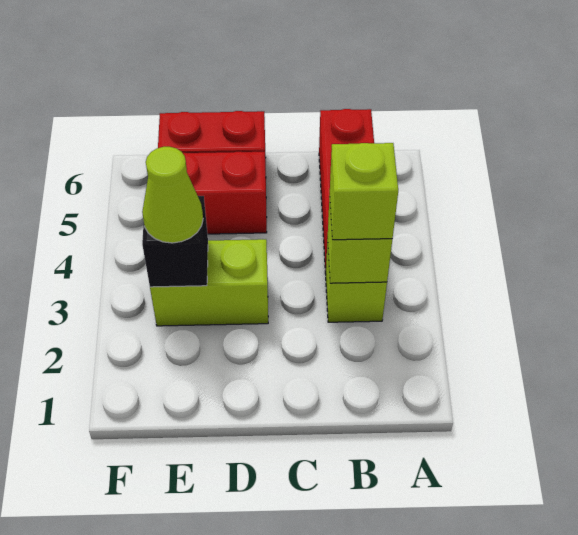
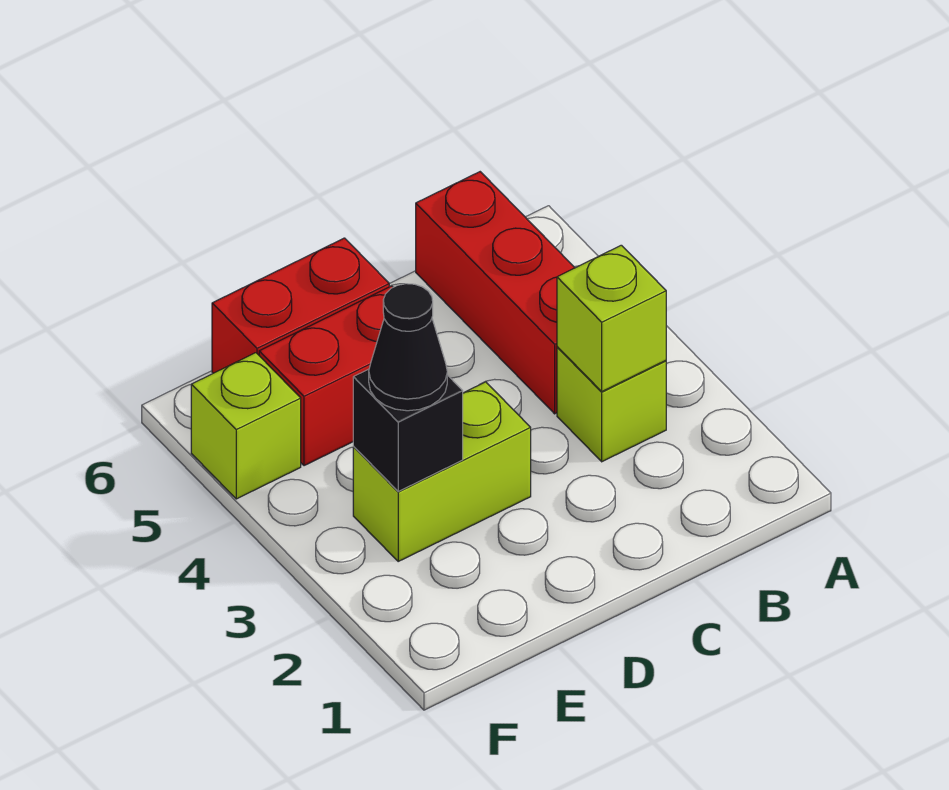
lime 1x1 brick [330,143,398,240] -> lime 1x1 brick moved to [191,353,301,499]
lime 1x1 cone [142,147,203,243] -> black 1x1 cone [369,284,447,411]

